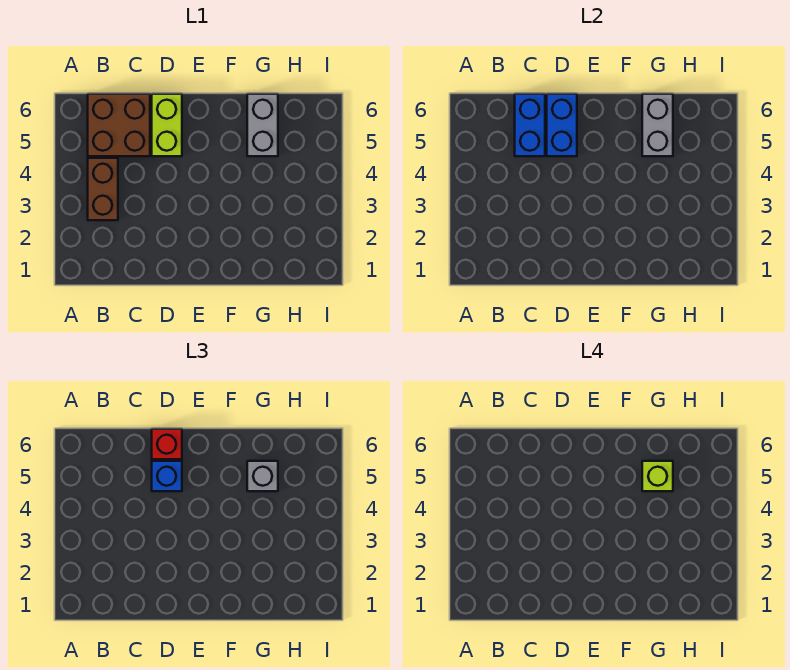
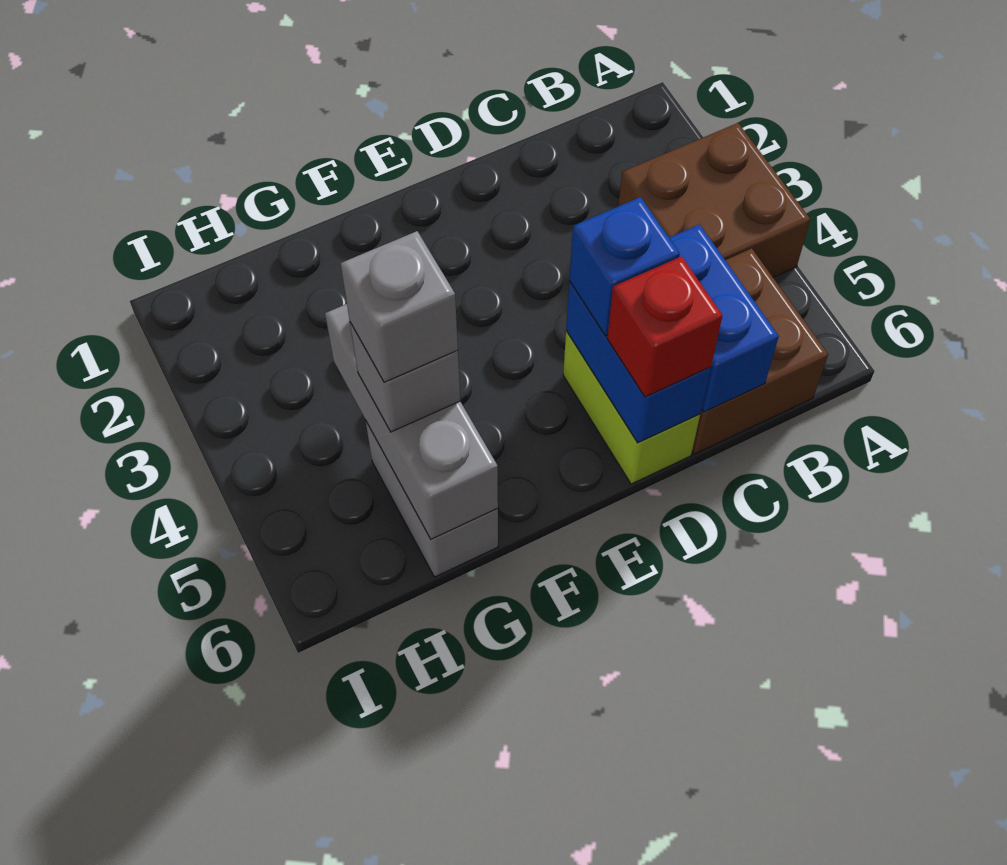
brown 1x2 brick [88,158,118,220] -> brown 2x2 brick [618,123,810,277]
grey 1x2 brick [642,94,673,156] -> grey 1x3 brick [325,304,498,539]
lime 1x1 brick [642,461,673,491] -> grey 1x1 brick [341,231,458,382]

